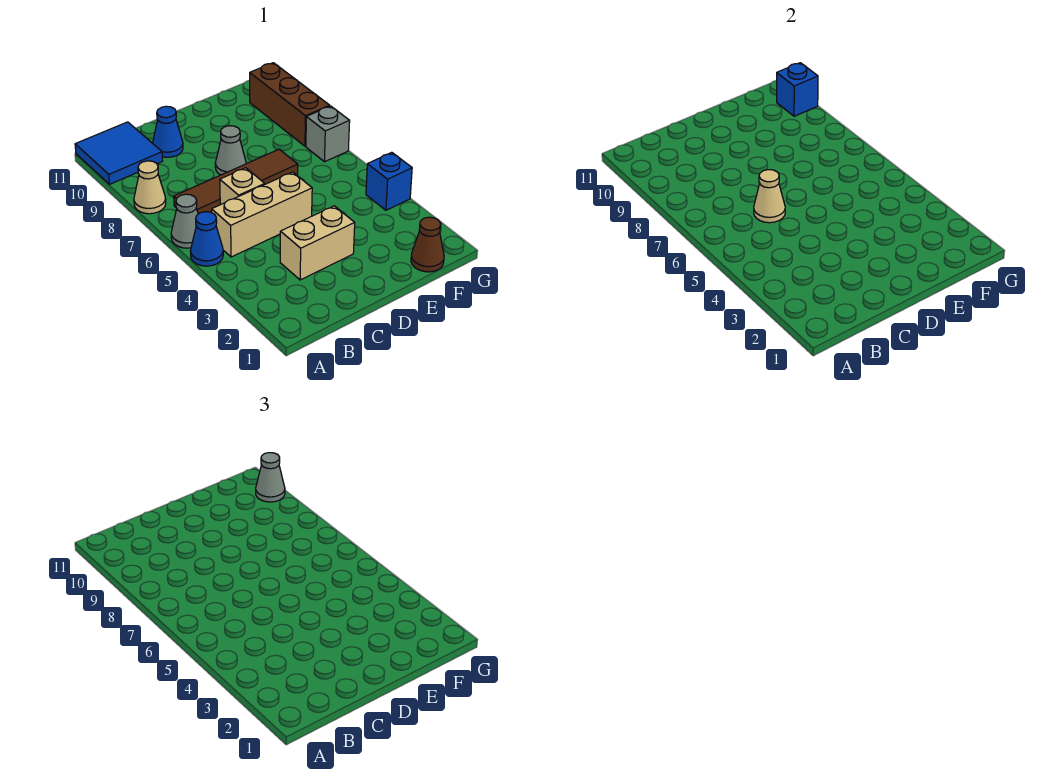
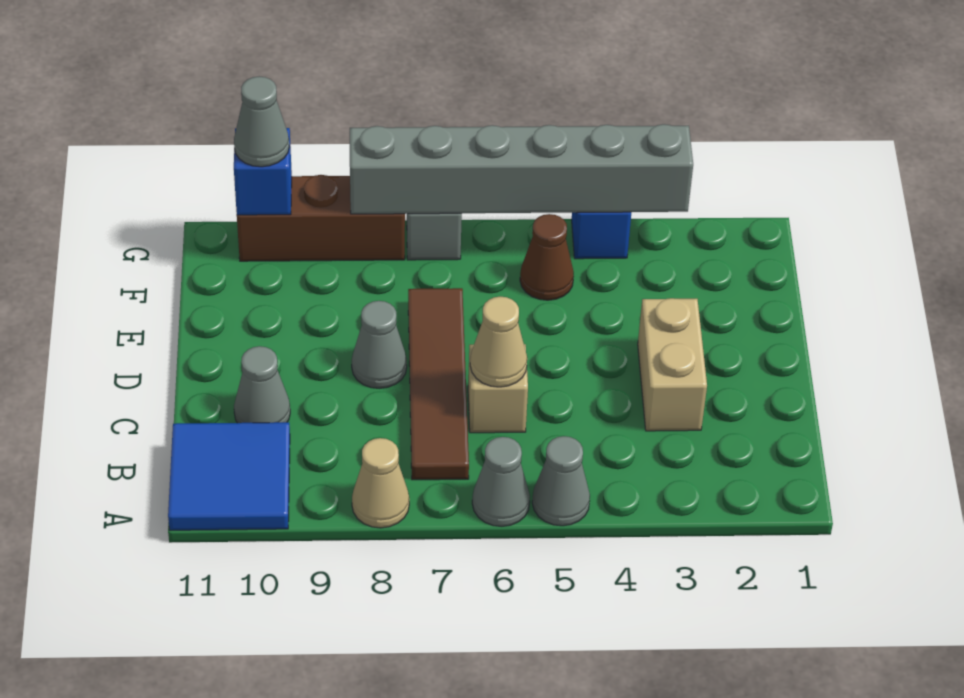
blue 1x1 cone [190,212,223,266] -> grey 1x1 cone [532,436,590,526]
tan 1x3 brick [212,172,312,257] -> none
blue 1x1 cone [153,106,183,157] -> grey 1x1 cone [234,346,290,423]
brown 1x1 cone [411,217,444,272] -> brown 1x1 cone moved to [520,214,574,300]
none -> grey 1x6 brick [350,124,693,214]

